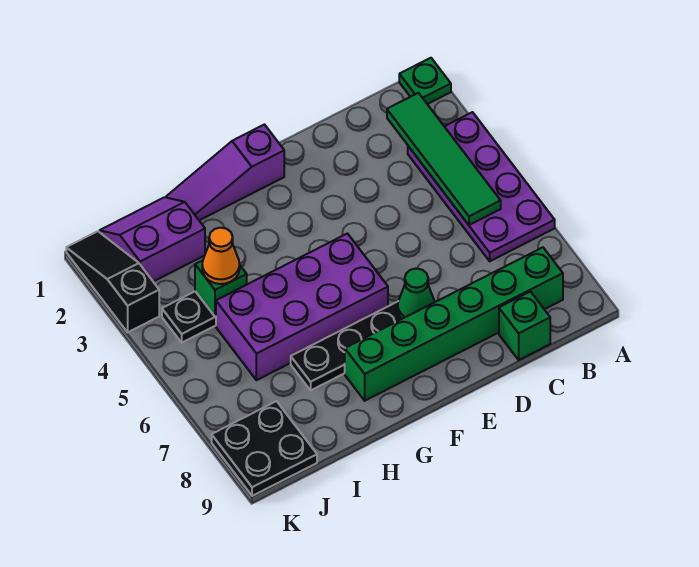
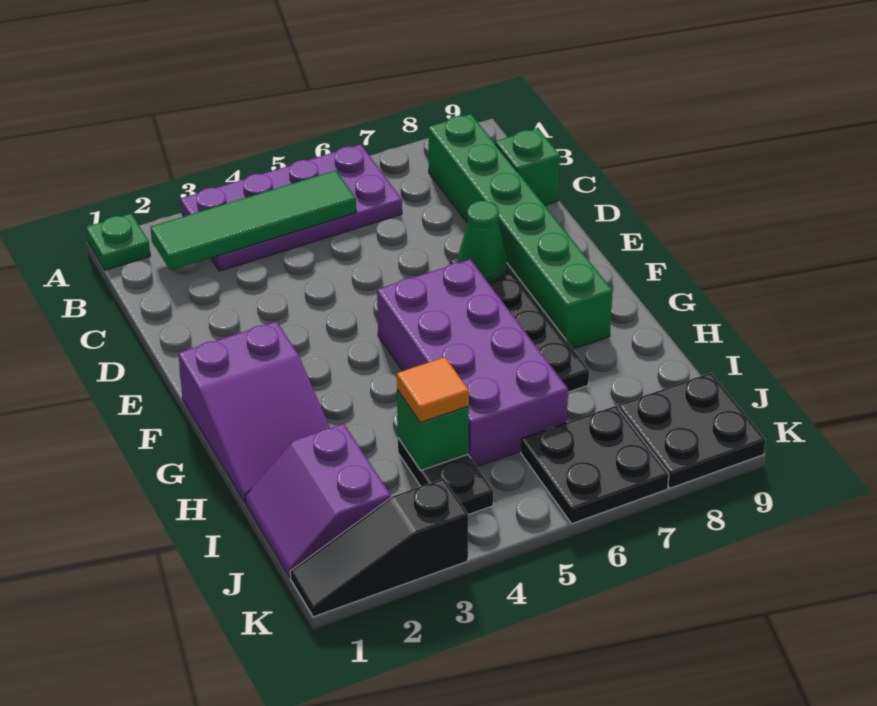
purple 1x3 slope [166,125,284,220] -> purple 2x3 slope [178,321,330,503]
orange 1x1 cone [202,228,240,284] -> orange 1x1 tile [397,357,469,423]
none -> black 2x2 plate [521,406,669,524]

